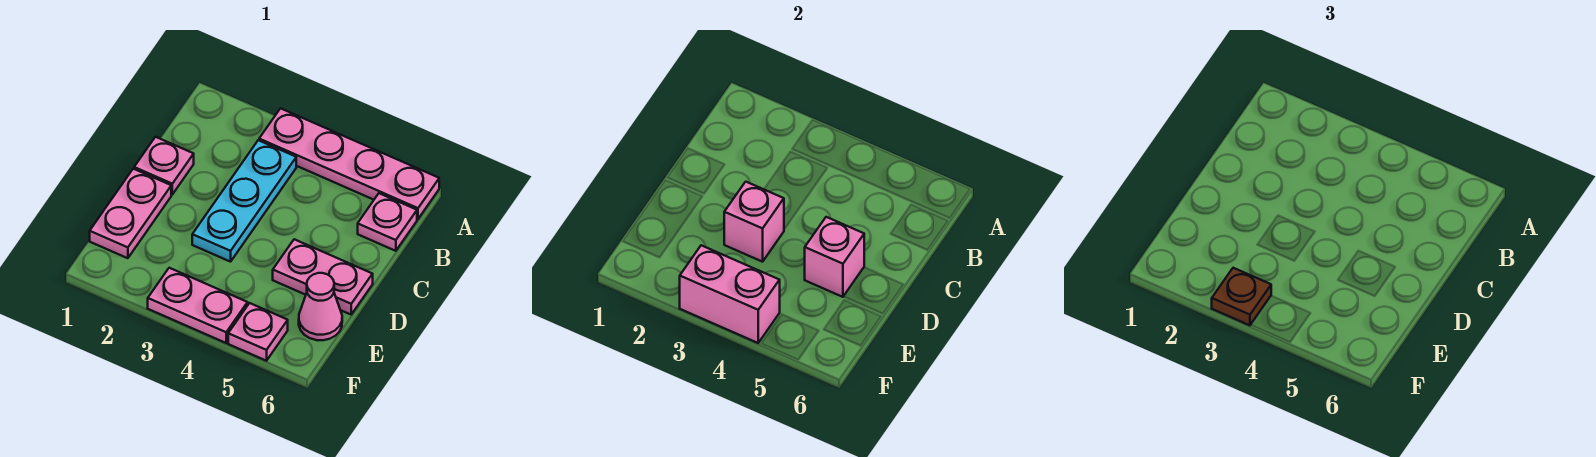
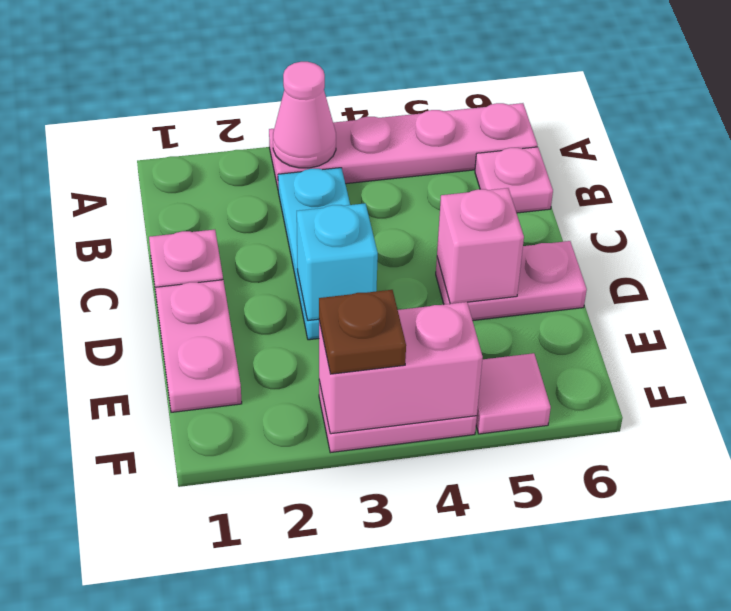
pink 1x1 brick [724,182,784,262] -> cyan 1x1 brick [297,203,378,321]
pink 1x1 cone [299,273,342,340] -> pink 1x1 cone moved to [273,62,336,168]
pink 1x1 plate [228,303,288,361] -> pink 1x1 tile [476,353,551,434]

